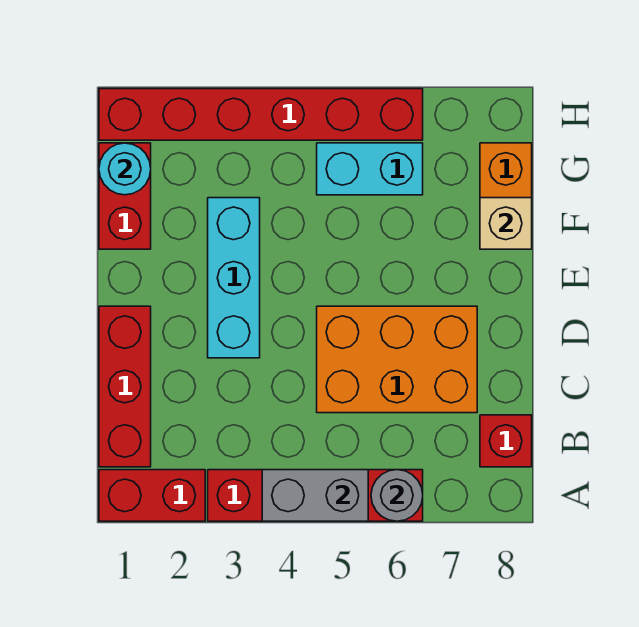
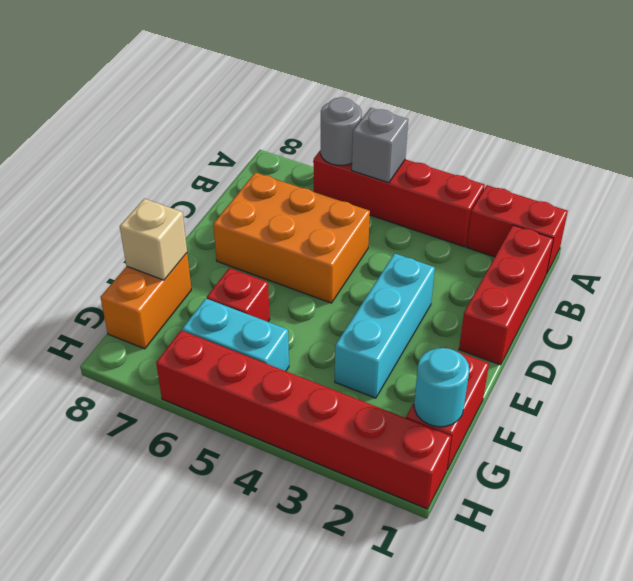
grey 1x2 brick [262,470,368,521] -> grey 1x1 brick [352,108,408,183]
red 1x1 brick [480,415,532,467] -> red 1x1 brick moved to [207,268,270,322]

